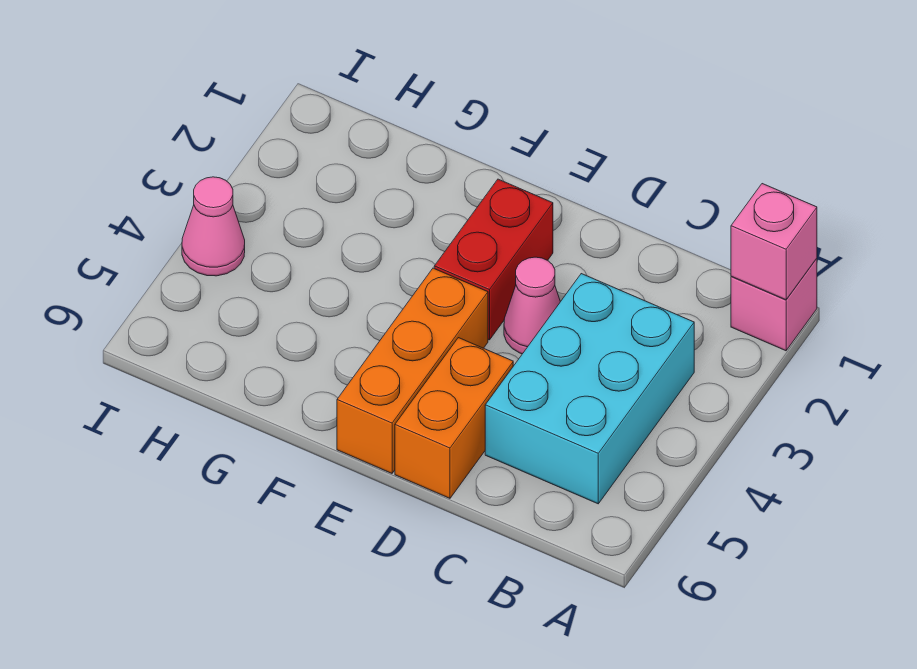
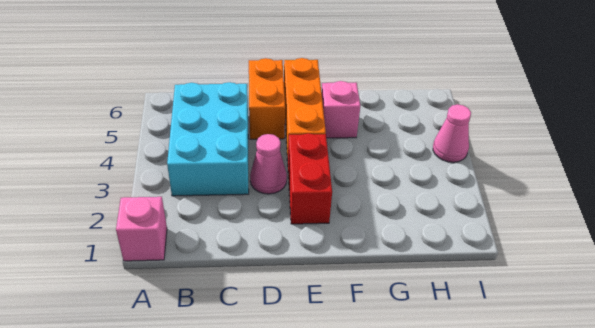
pink 1x1 brick [731,184,817,300] -> pink 1x1 brick moved to [321,81,360,138]

